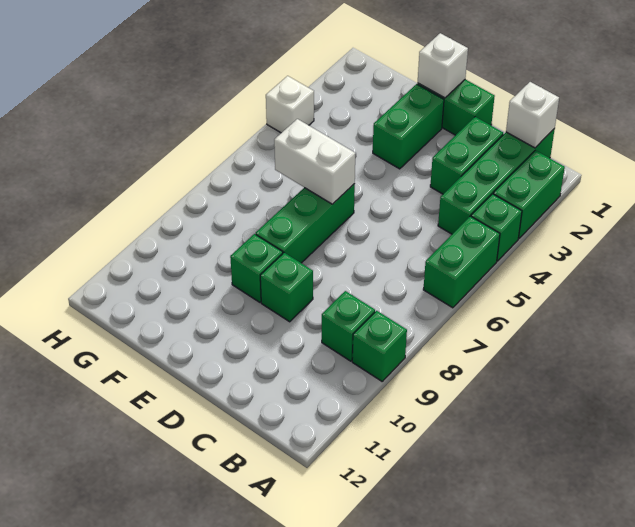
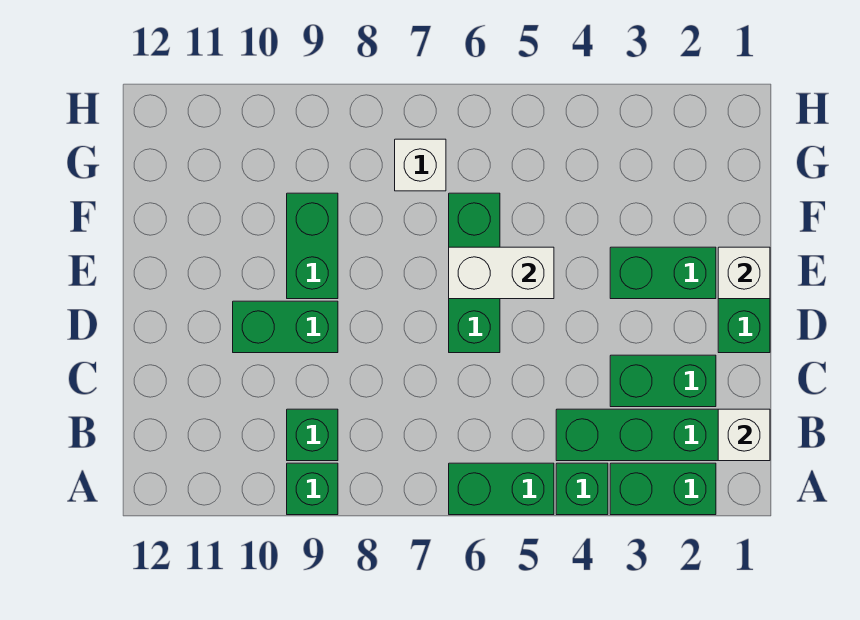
green 1x1 brick [260,253,313,322] -> green 1x2 brick [233,301,338,353]
green 1x3 brick [256,184,355,263] -> green 1x3 brick turned to [449,193,500,353]
white 1x2 brick [274,119,355,204] -> white 1x2 brick turned to [449,247,554,299]
green 1x1 brick [230,234,283,302] -> green 1x2 brick [287,193,338,299]
white 1x1 brick [266,76,314,133] -> white 1x1 brick moved to [395,139,446,191]

